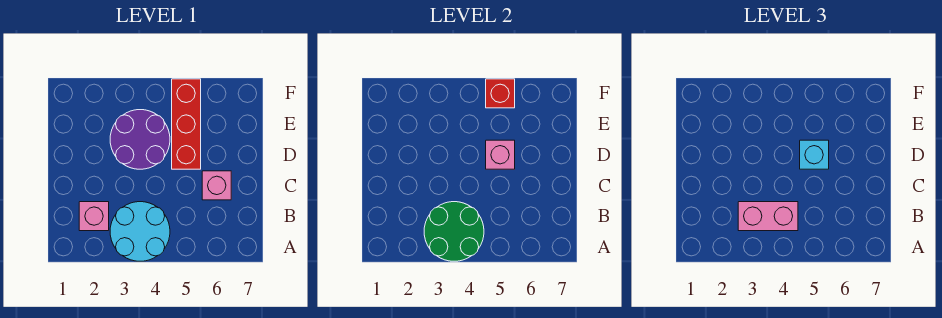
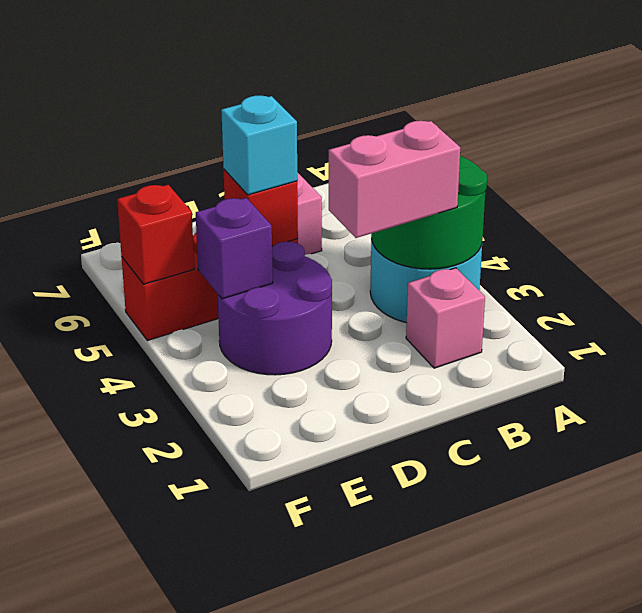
pink 1x2 brick [738,202,798,231] -> pink 1x2 brick turned to [329,121,460,238]
pink 1x1 brick [486,140,515,169] -> red 1x1 brick [224,170,298,246]
none -> purple 1x1 brick [196,198,273,299]

